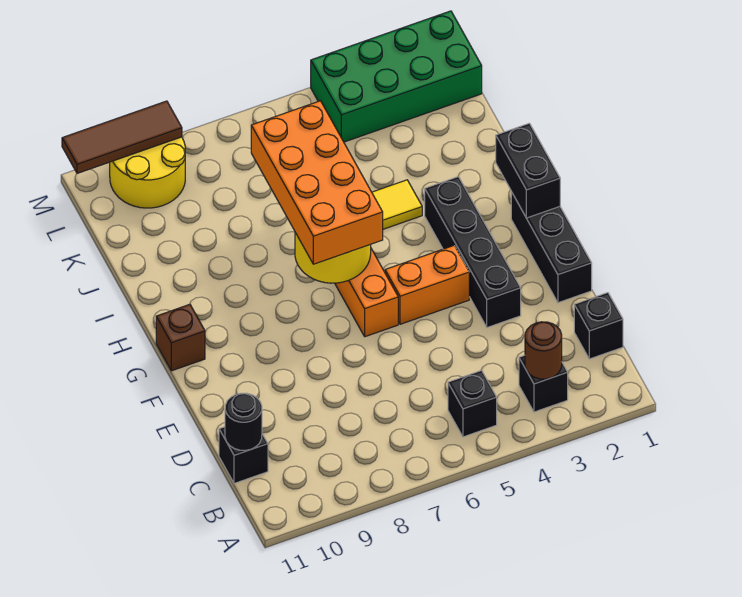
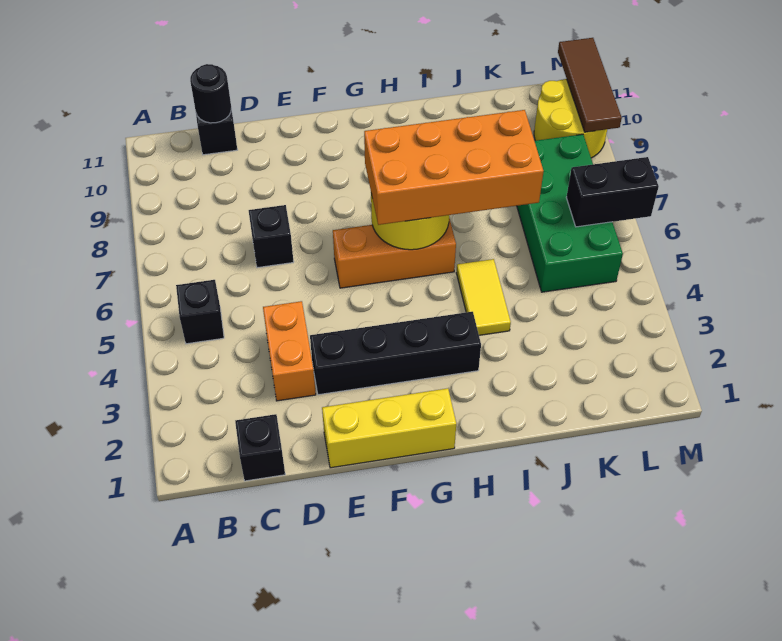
black 1x1 brick [519,355,568,412] -> black 1x1 brick moved to [249,205,294,268]
brown 1x1 round brick [525,322,562,379] -> none
black 1x3 brick [511,192,592,303] -> yellow 1x3 brick [322,388,456,468]
orange 1x2 brick [385,246,469,324] -> orange 1x2 brick moved to [263,301,316,401]
black 1x2 brick [496,123,560,218] -> black 1x2 brick moved to [566,157,659,227]
brown 1x1 brick [156,304,205,371] -> none
green 2x4 brick [311,11,482,142] -> green 2x4 brick moved to [517,134,623,292]

